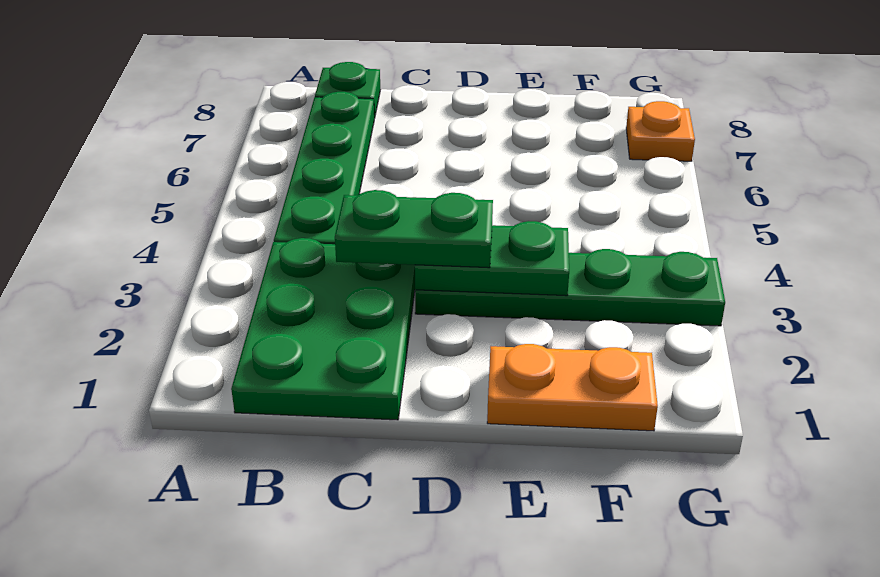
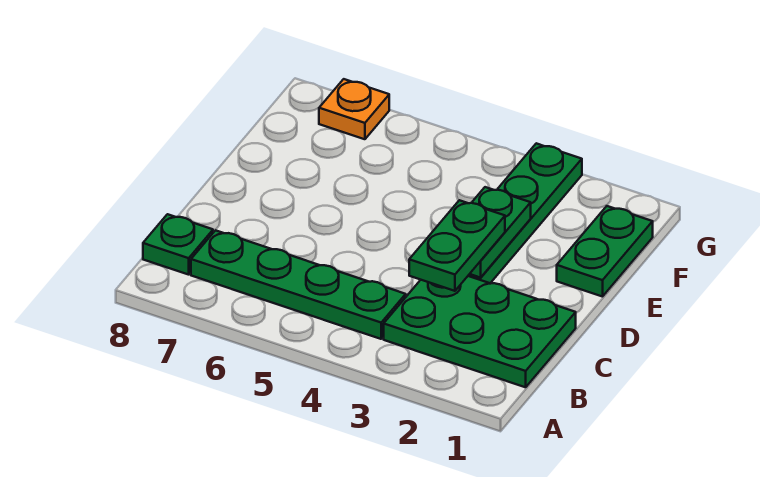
orange 1x2 plate [487,344,658,431] -> green 1x2 plate [557,206,653,297]

